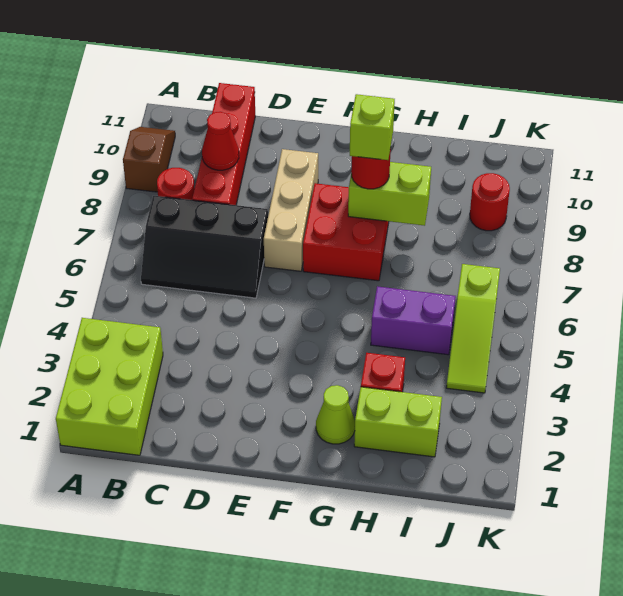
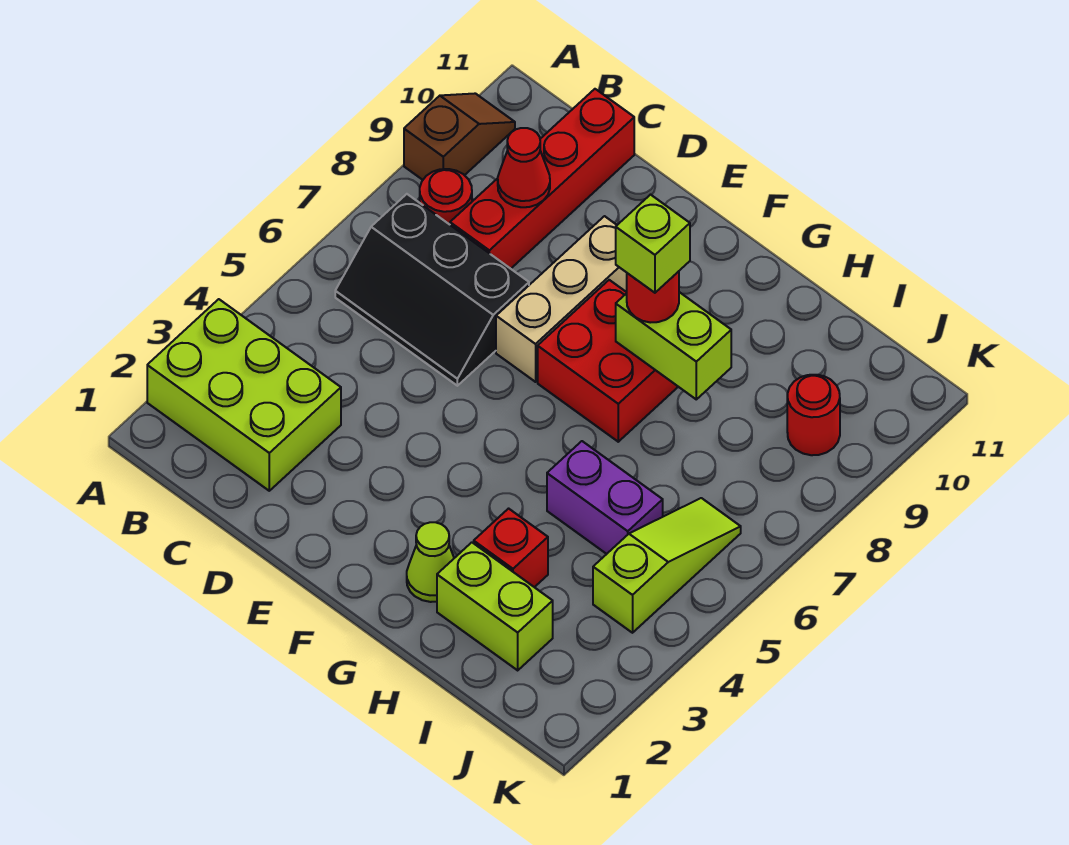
lime 2x3 brick [56,318,163,455] -> lime 2x3 brick turned to [147,299,341,491]
lime 1x3 slope [446,264,500,393] -> lime 1x3 slope turned to [593,498,741,633]

